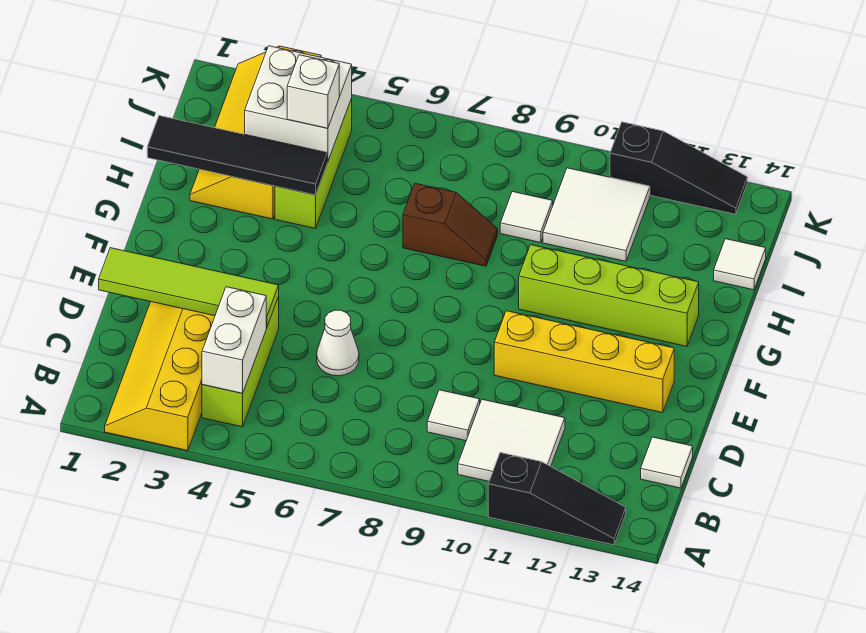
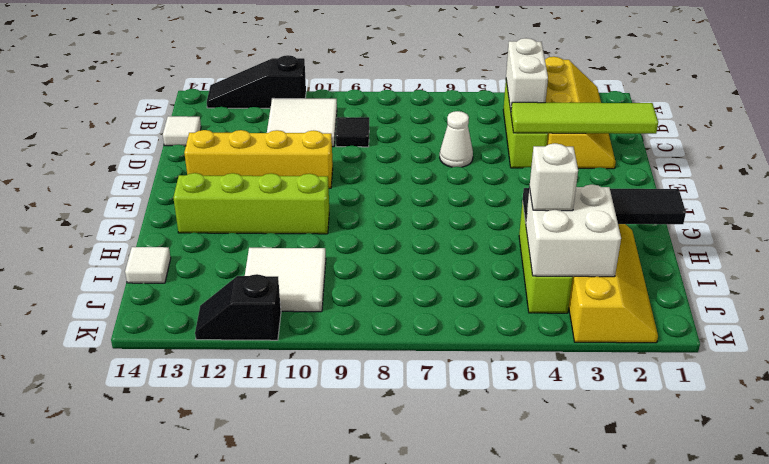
white 1x1 tile [427,390,480,441] -> black 1x1 tile [336,117,369,147]
brown 1x2 slope [403,183,498,266] -> none
white 1x1 tile [500,192,553,243] -> none
black 1x3 slope [610,122,747,214] -> black 1x2 slope [195,274,281,340]

